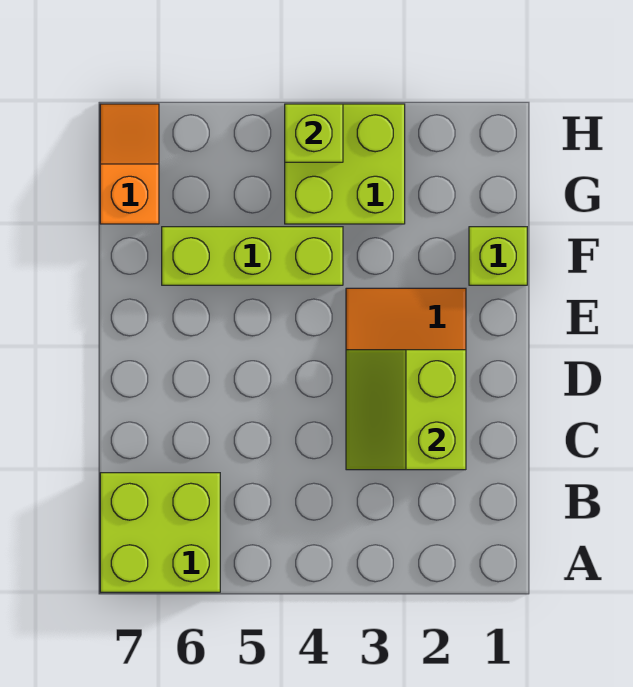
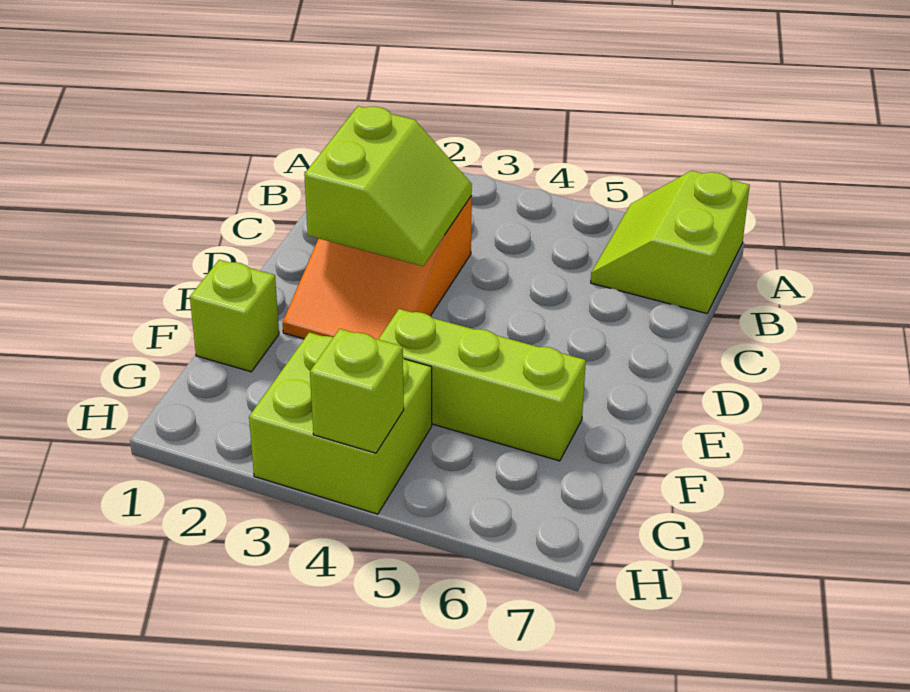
lime 2x2 brick [100,473,220,592] -> lime 2x2 slope [591,171,750,314]
orange 1x2 slope [100,104,159,224] -> none

